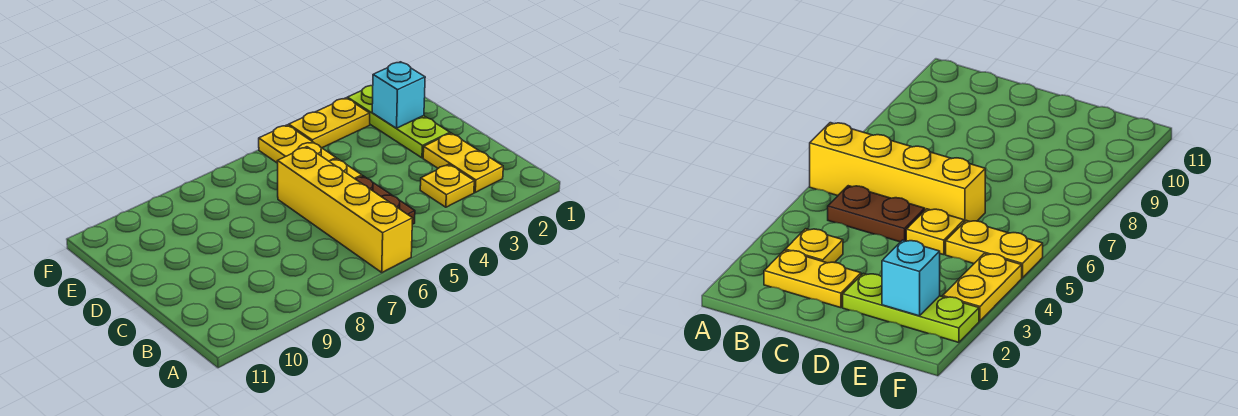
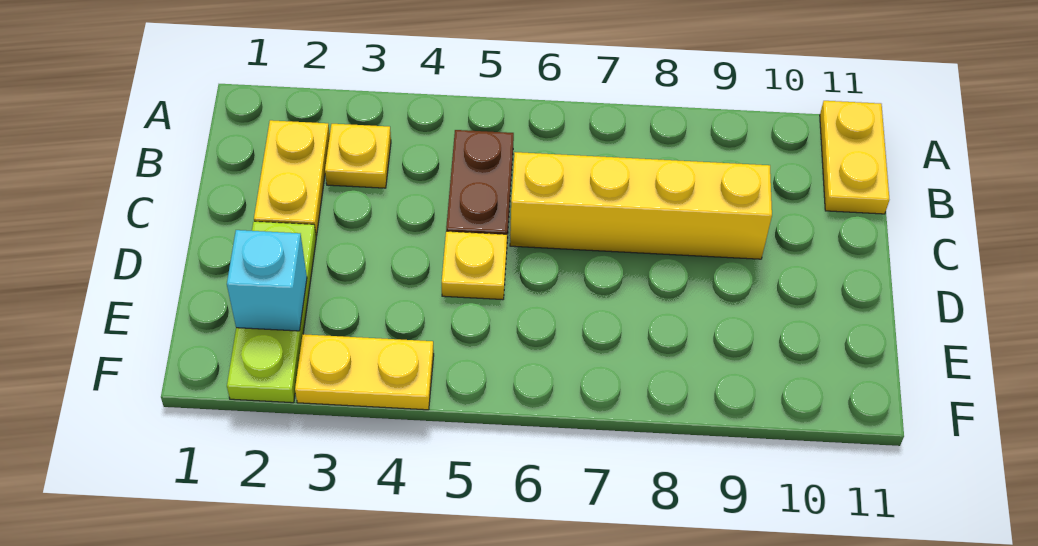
yellow 1x4 brick [277,147,413,272] -> yellow 1x4 brick turned to [510,152,772,259]
yellow 1x2 plate [259,125,336,163] -> yellow 1x2 plate moved to [820,101,889,214]

